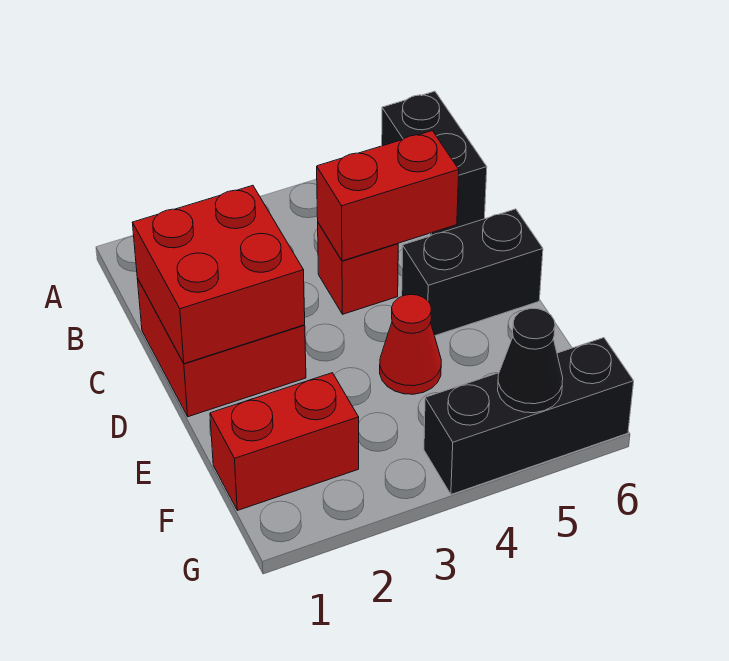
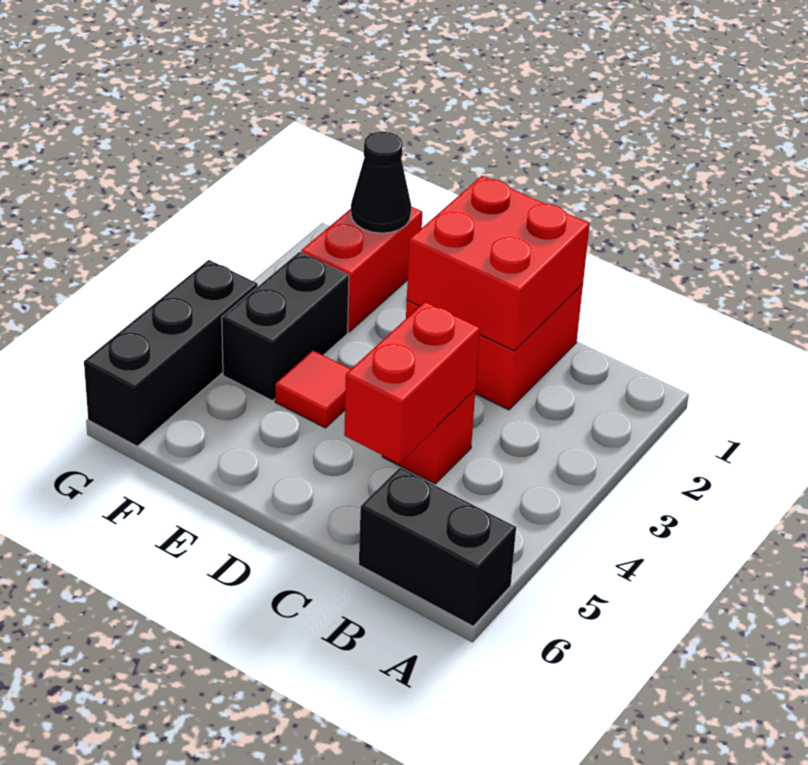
black 1x2 brick [402,209,543,336] -> black 1x2 brick moved to [222,252,349,401]
red 1x1 cone [380,295,441,394] -> red 1x1 tile [275,350,351,428]
black 1x1 cone [498,308,563,413] -> black 1x1 cone moved to [351,132,411,233]

